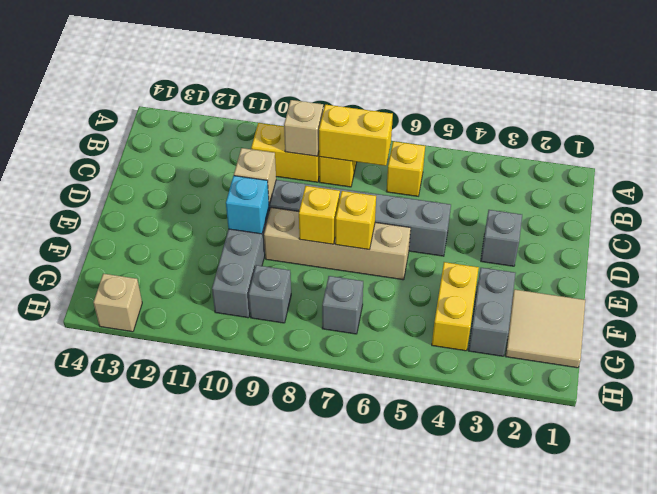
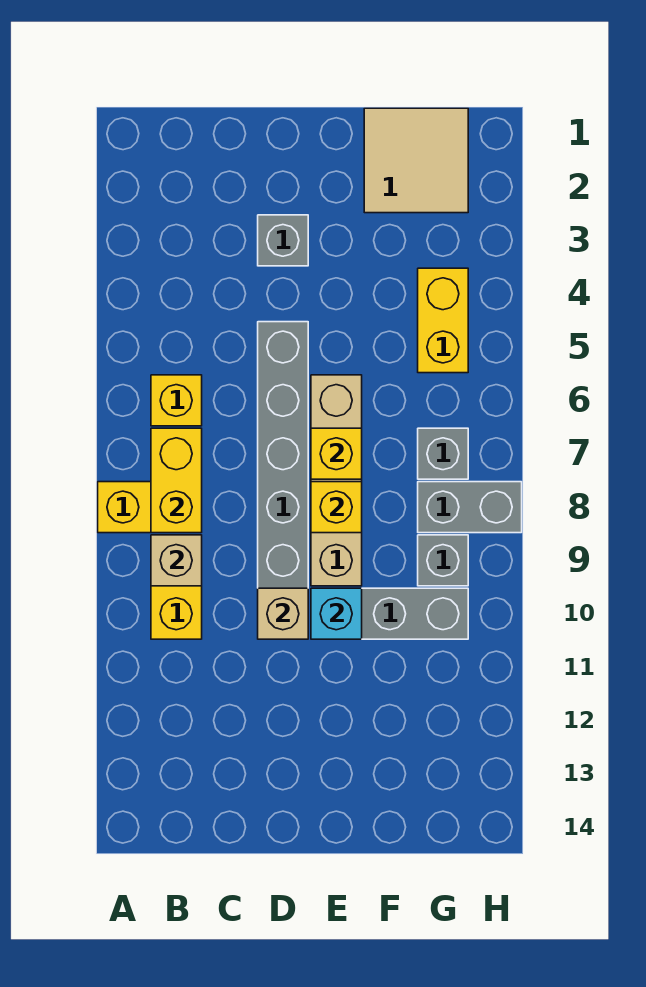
grey 1x2 brick [468,268,516,356] -> grey 1x2 brick moved to [418,482,522,533]
yellow 1x2 brick [432,262,479,351] -> yellow 1x2 brick turned to [418,268,468,373]
tan 1x1 brick [93,274,142,332] -> none

